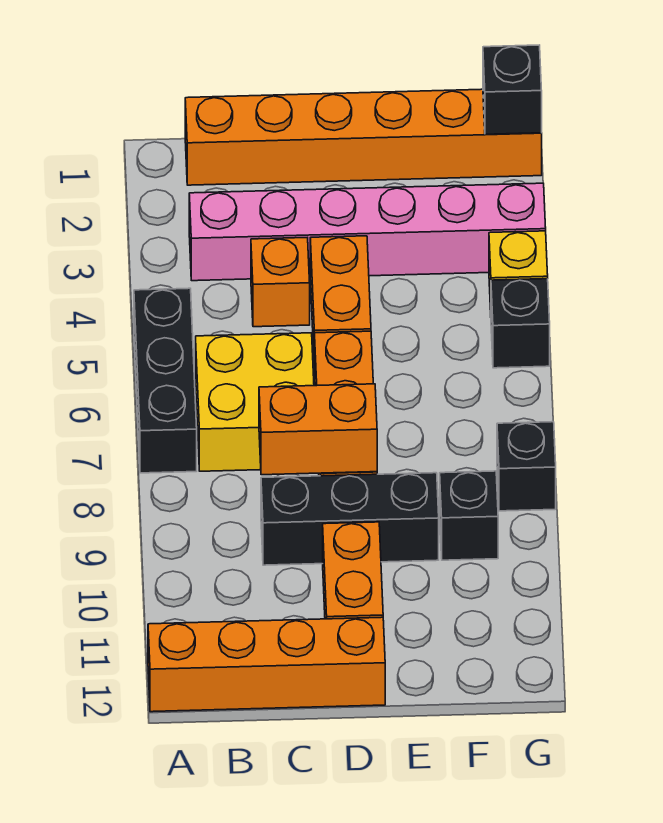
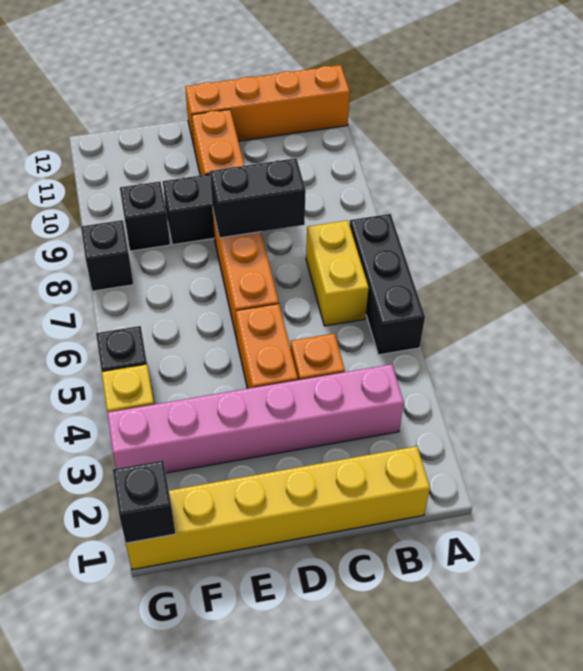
orange 1x6 brick [185,89,542,185] -> yellow 1x6 brick [126,446,430,570]
yellow 2x2 brick [196,333,314,471] -> yellow 1x2 brick [306,220,369,326]
orange 1x2 brick [259,384,377,475] -> black 1x2 brick [210,158,306,238]

